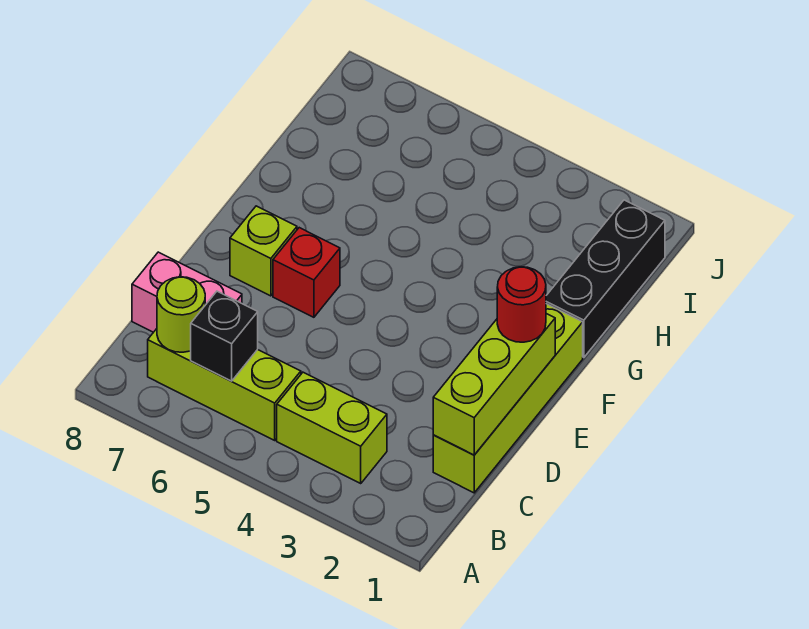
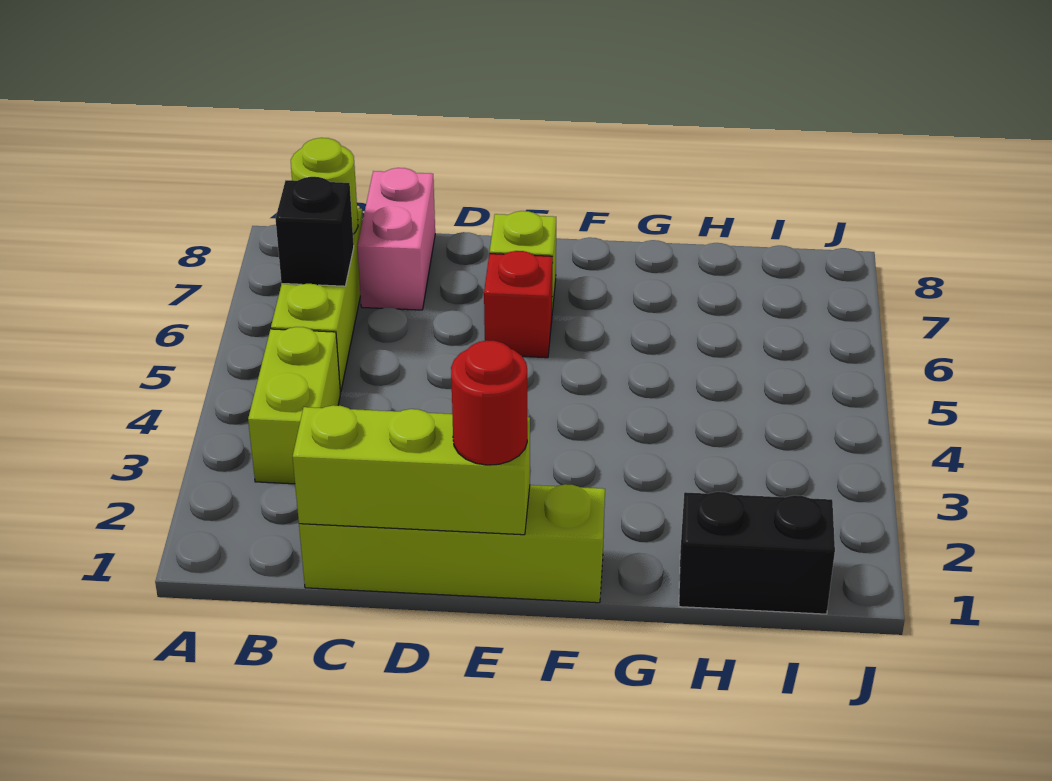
black 1x3 brick [546,200,665,357] -> black 1x2 brick [679,492,835,614]

